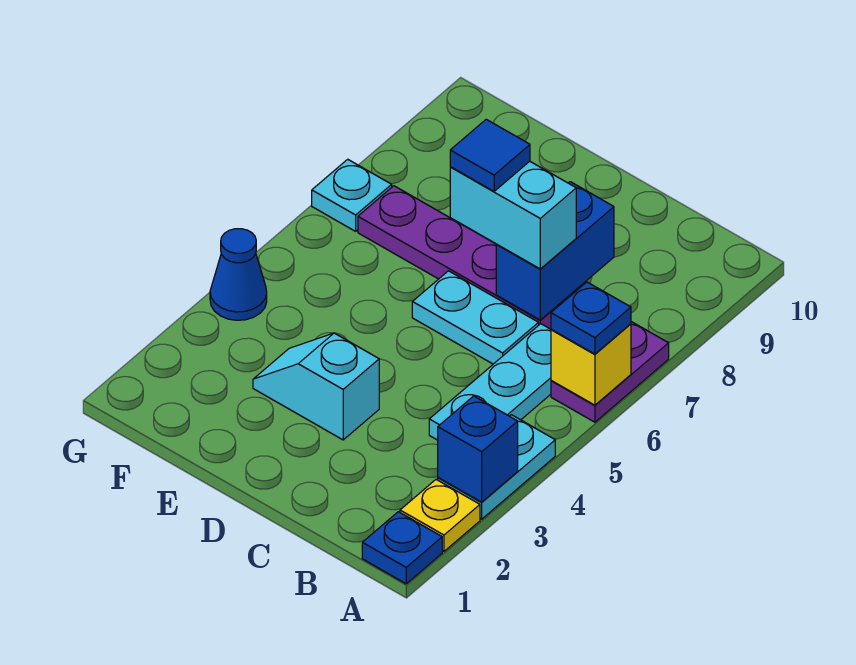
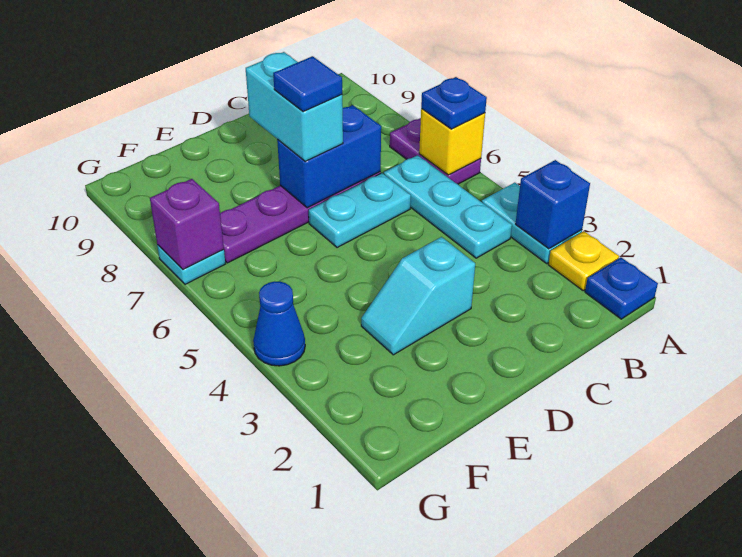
blue 1x2 brick [496,182,614,320] -> blue 1x2 brick turned to [277,105,381,208]
cyan 1x2 brick [450,161,576,269] -> cyan 1x2 brick turned to [246,52,343,161]
none -> purple 1x1 brick [150,179,224,269]

